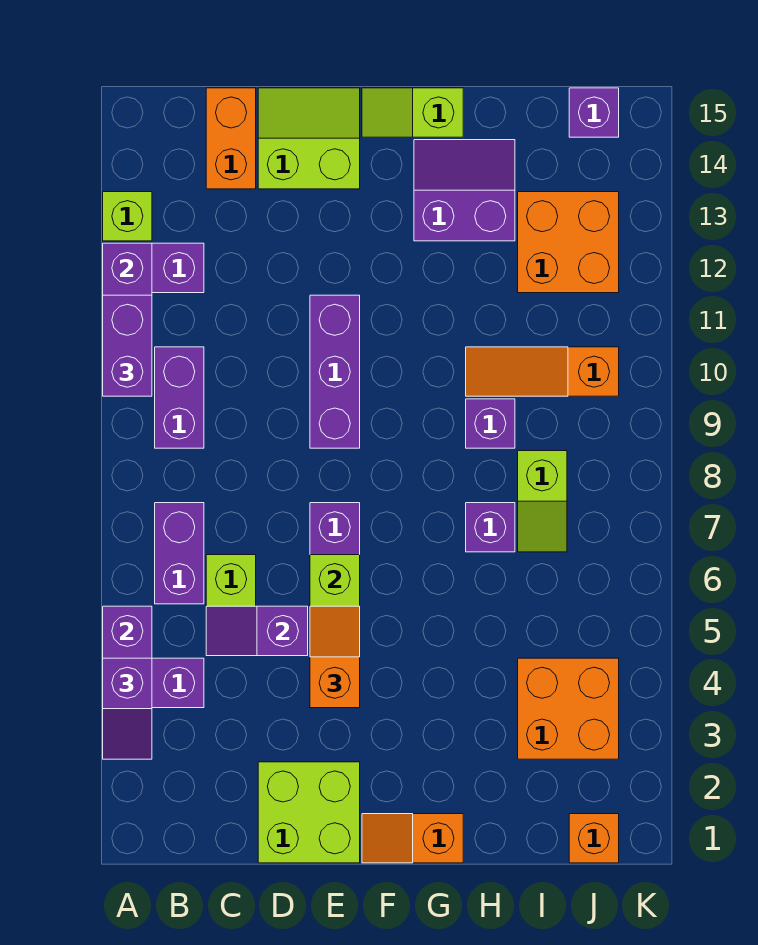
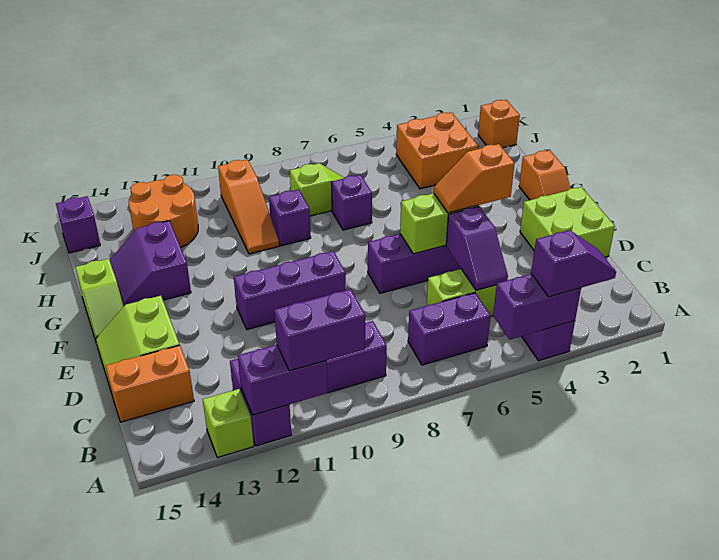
orange 2x2 brick [518,192,619,293] -> orange 2x2 round brick [129,175,198,247]

